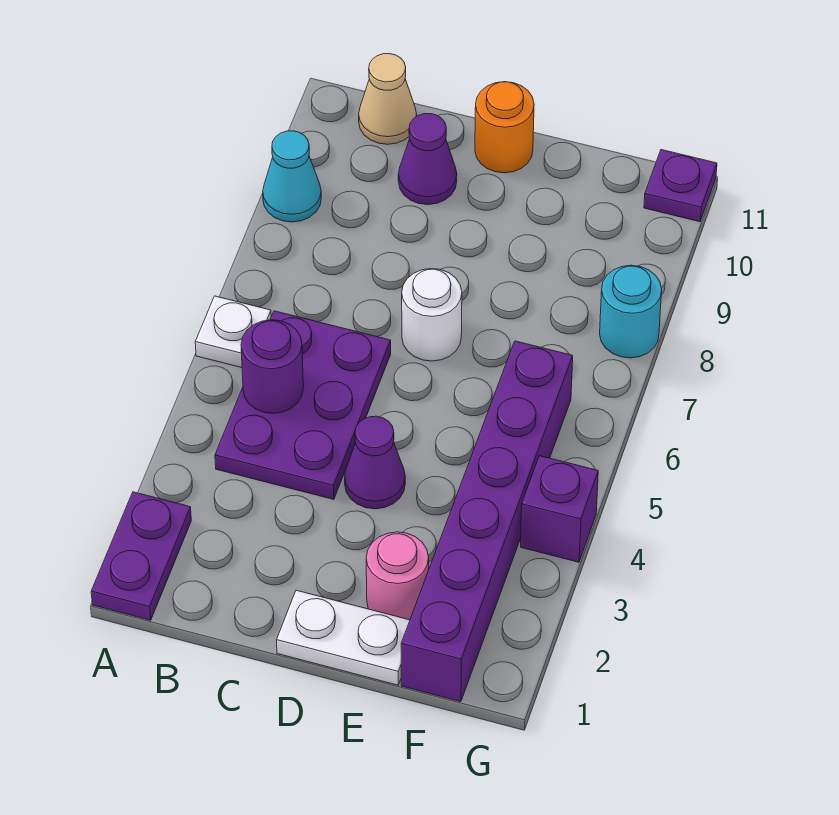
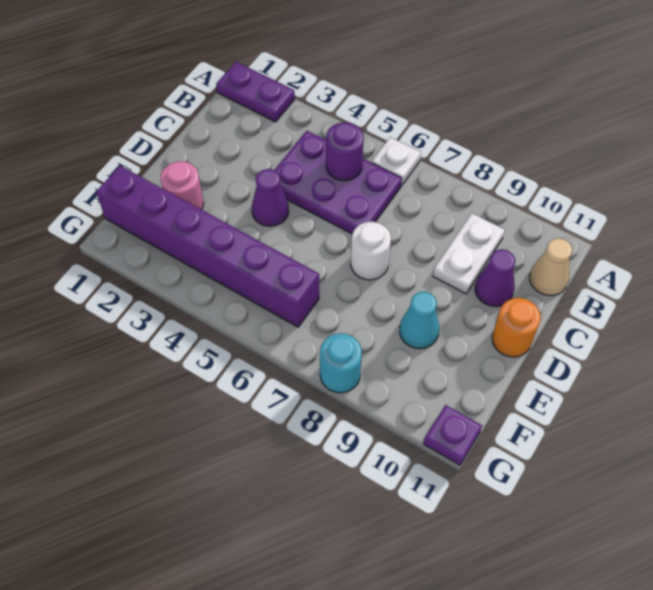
cyan 1x1 cone [263,131,321,222] -> cyan 1x1 cone moved to [400,292,439,349]
white 1x2 plate [277,590,410,685] -> white 1x2 plate moved to [433,213,505,294]
purple 1x1 brick [521,456,598,562] -> none

